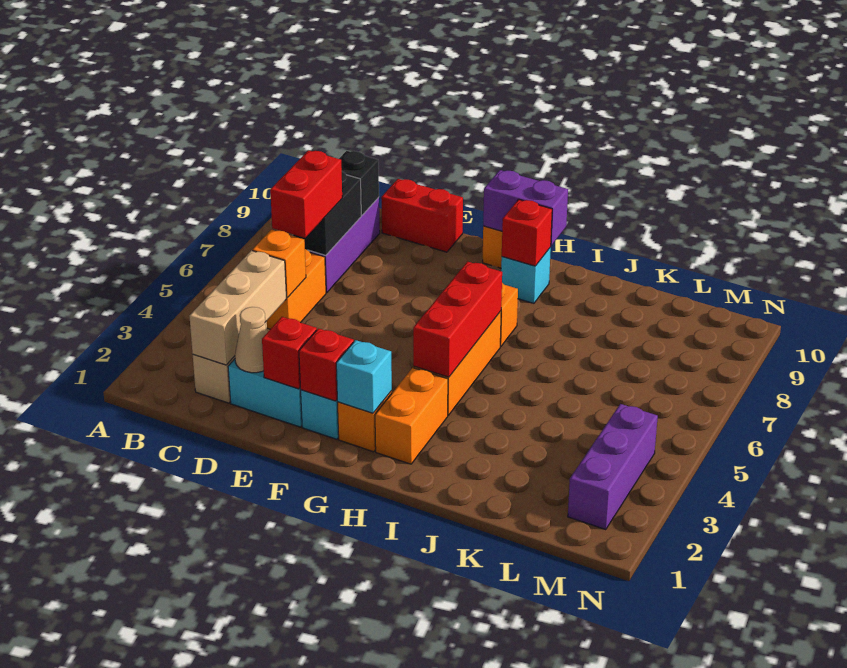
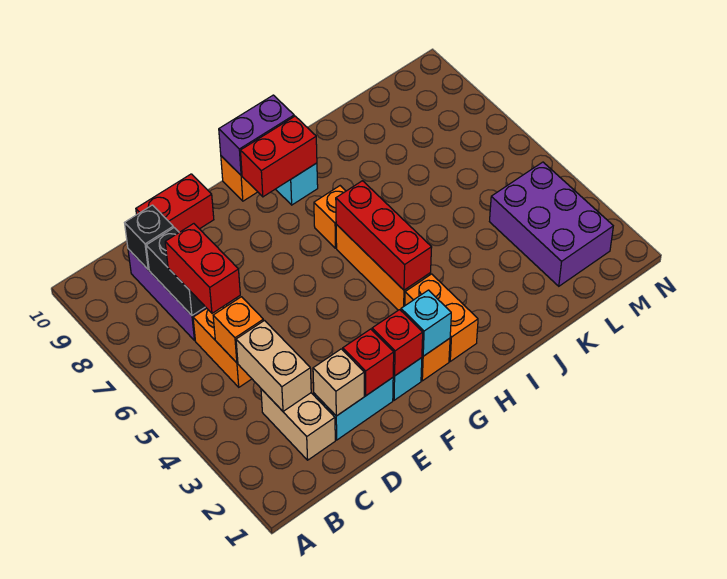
tan 1x3 brick [189,251,287,365] -> tan 1x2 brick [236,321,311,411]
tan 1x1 cone [235,307,268,373] -> tan 1x1 brick [313,349,364,416]
red 1x1 brick [502,199,552,266] -> red 1x2 brick [240,116,317,197]
purple 1x3 brick [568,404,658,530] -> purple 2x3 brick [490,162,613,286]

